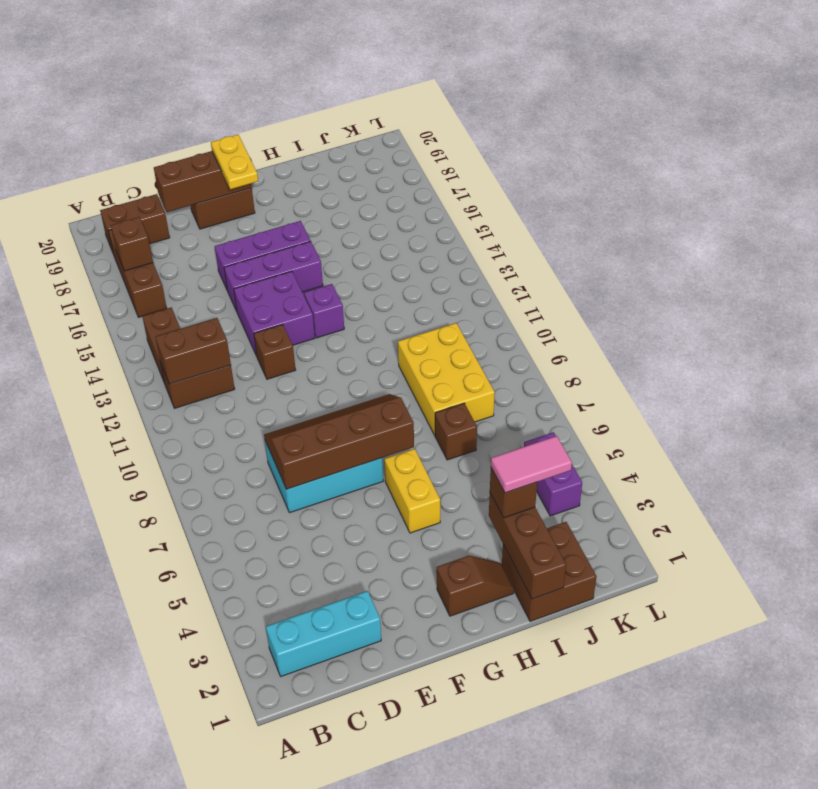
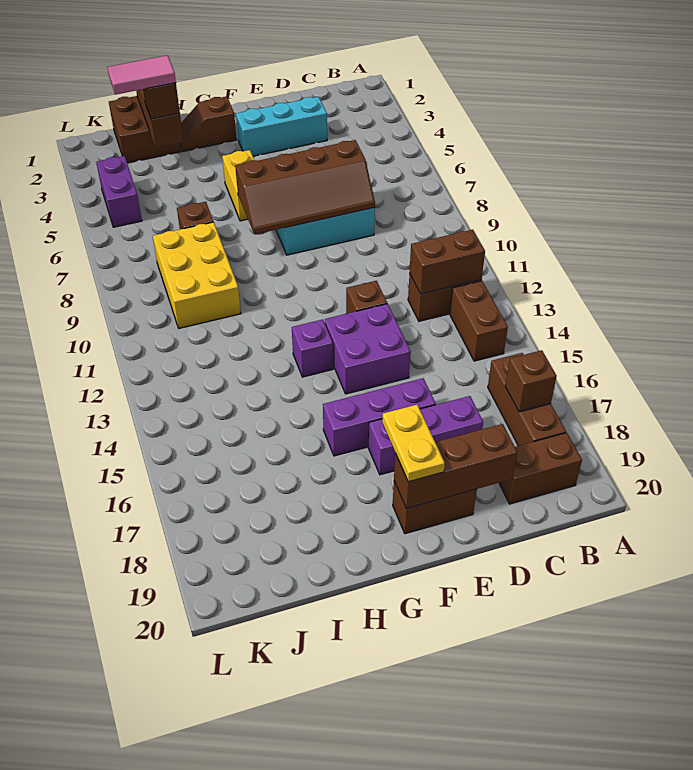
cyan 1x3 brick [266,591,381,676] -> cyan 1x3 brick moved to [236,97,327,156]
purple 1x3 brick [224,241,323,311] -> purple 1x3 brick moved to [368,396,483,475]

